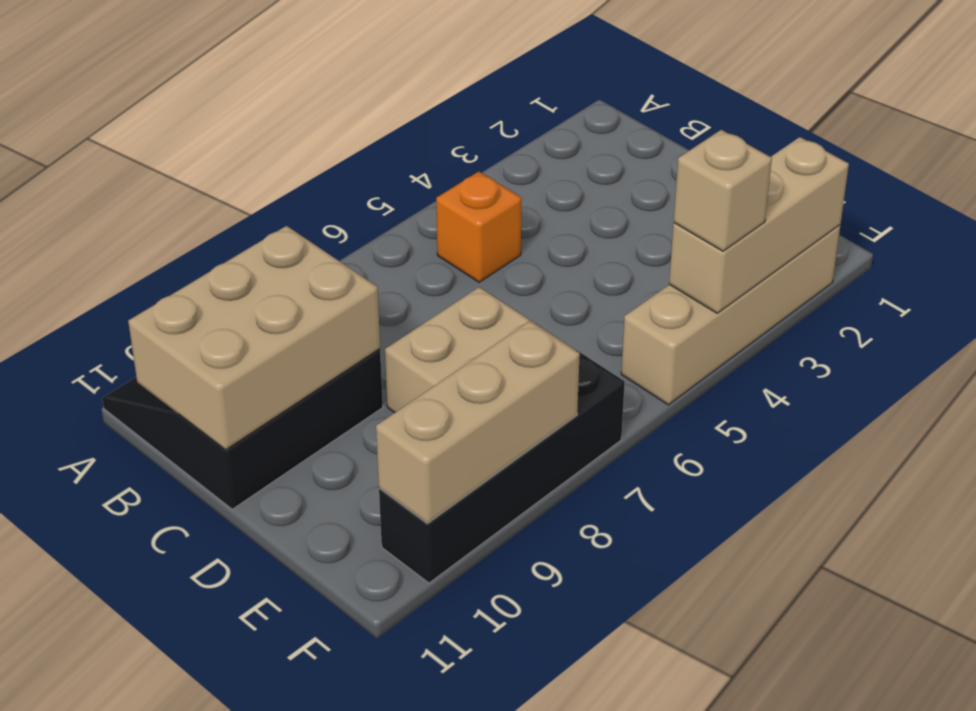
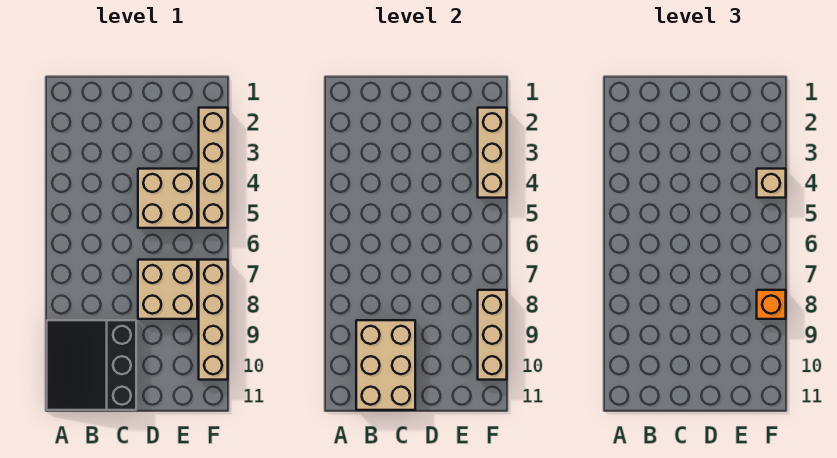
orange 1x1 brick [436,172,522,282] -> orange 1x1 brick moved to [757,290,786,319]
none -> tan 2x2 brick [138,169,197,228]
black 1x4 brick [379,350,625,583] -> tan 1x4 brick [199,260,228,380]

